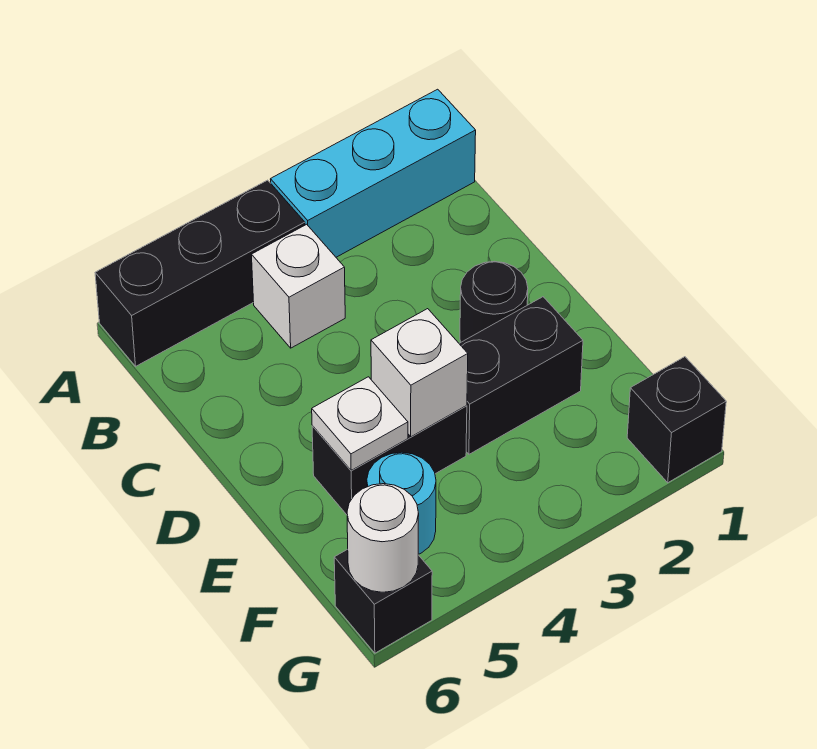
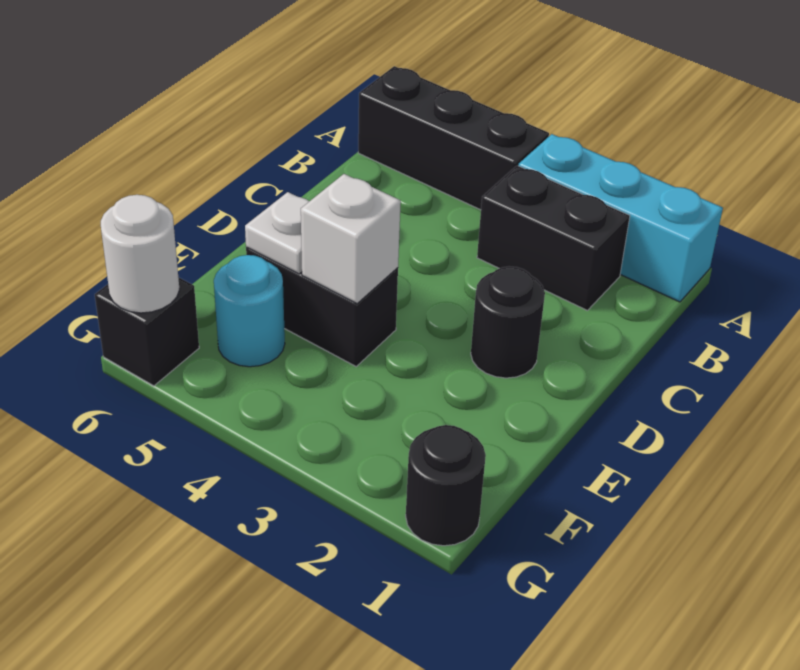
white 1x1 brick [252,224,345,348] -> none
black 1x2 brick [459,297,583,454] -> black 1x2 brick moved to [477,165,630,311]
black 1x1 brick [627,357,726,483] -> black 1x1 round brick [406,425,486,546]

